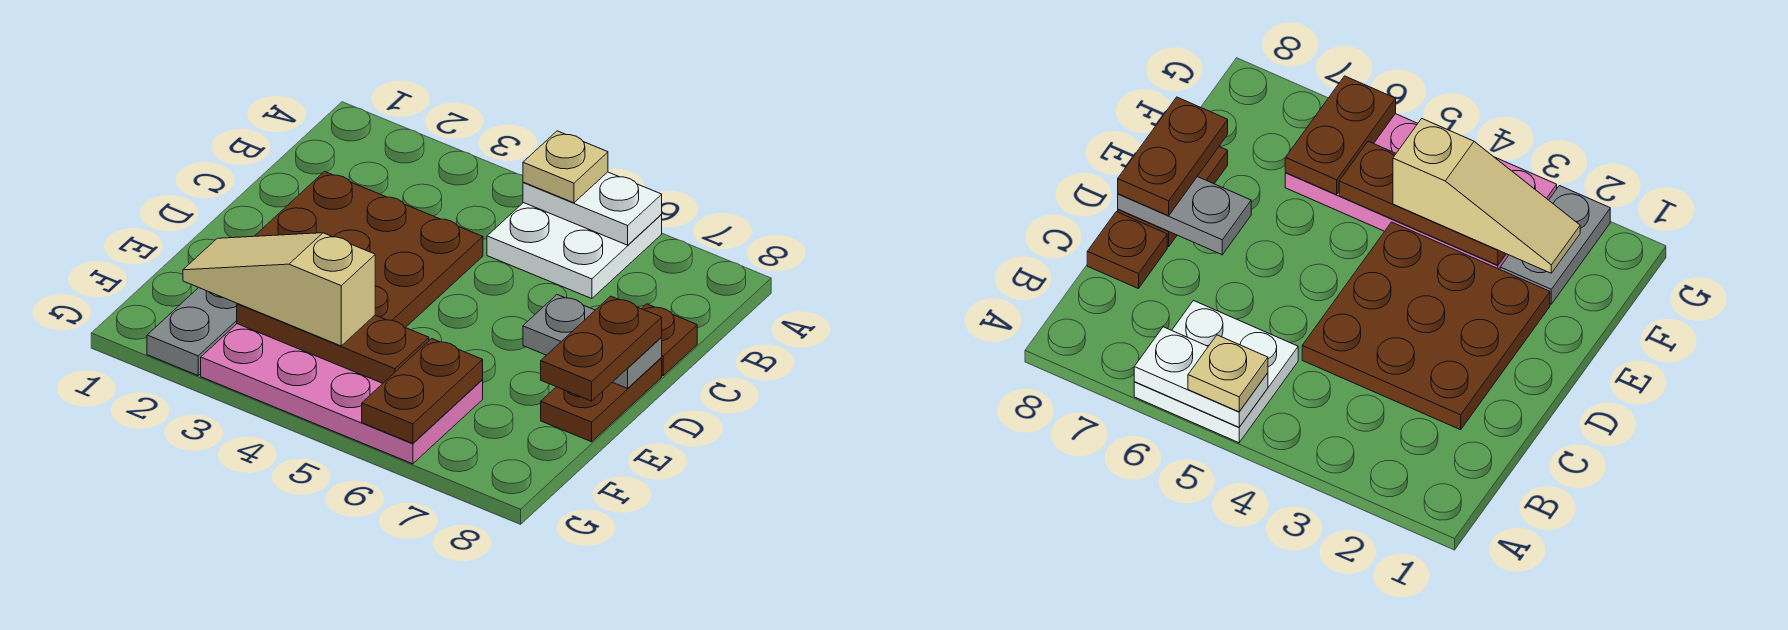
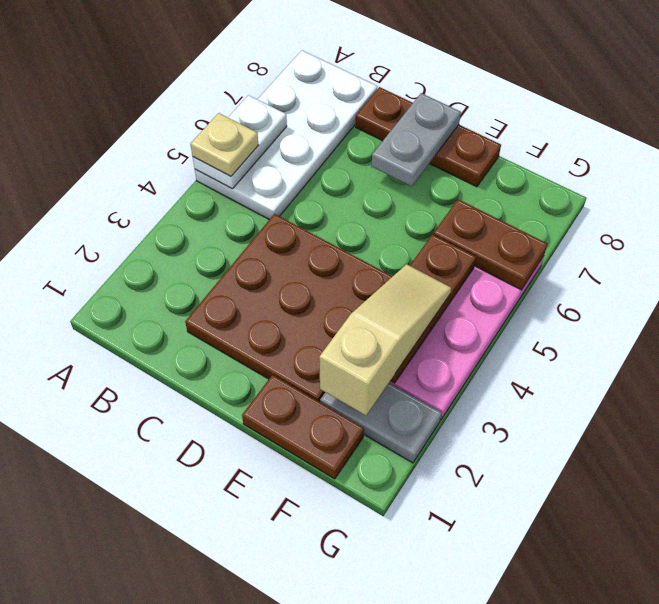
white 2x2 plate [487,203,662,299] -> white 2x4 plate [195,50,377,220]
brown 1x2 plate [541,296,662,401] -> brown 1x2 plate moved to [242,375,364,479]
tan 1x3 slope [183,233,375,346] -> tan 1x3 slope turned to [319,264,451,415]

